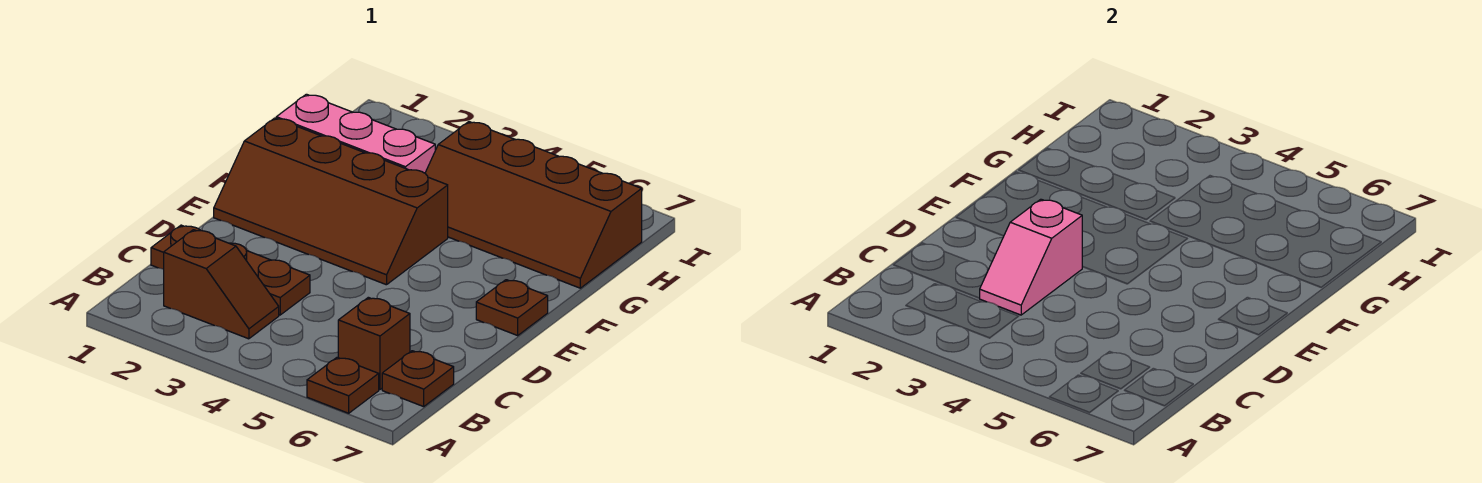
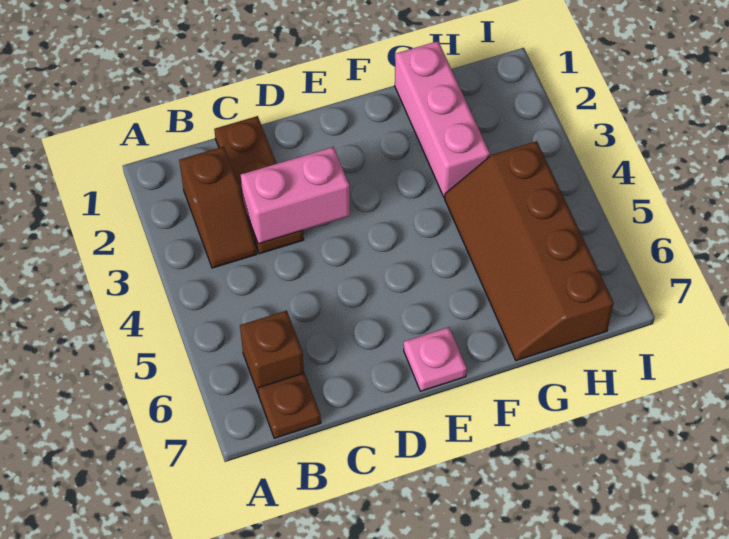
brown 1x1 plate [307,357,379,413] -> none
pink 1x2 slope [980,199,1082,315] -> pink 1x2 brick [241,147,350,244]
brown 2x4 slope [214,118,448,285] -> none
brown 1x1 plate [476,280,548,335] -> pink 1x1 plate [404,327,467,391]

